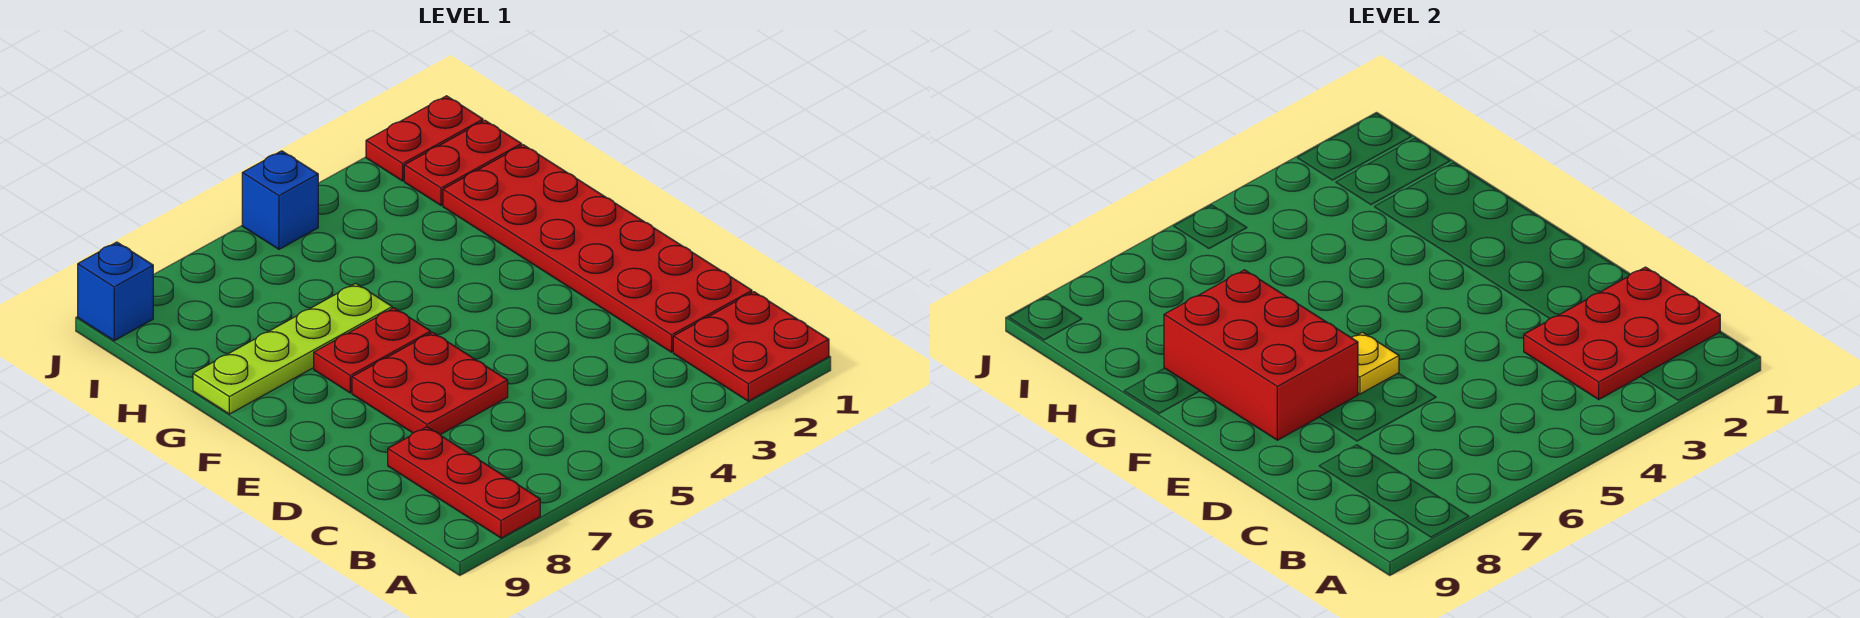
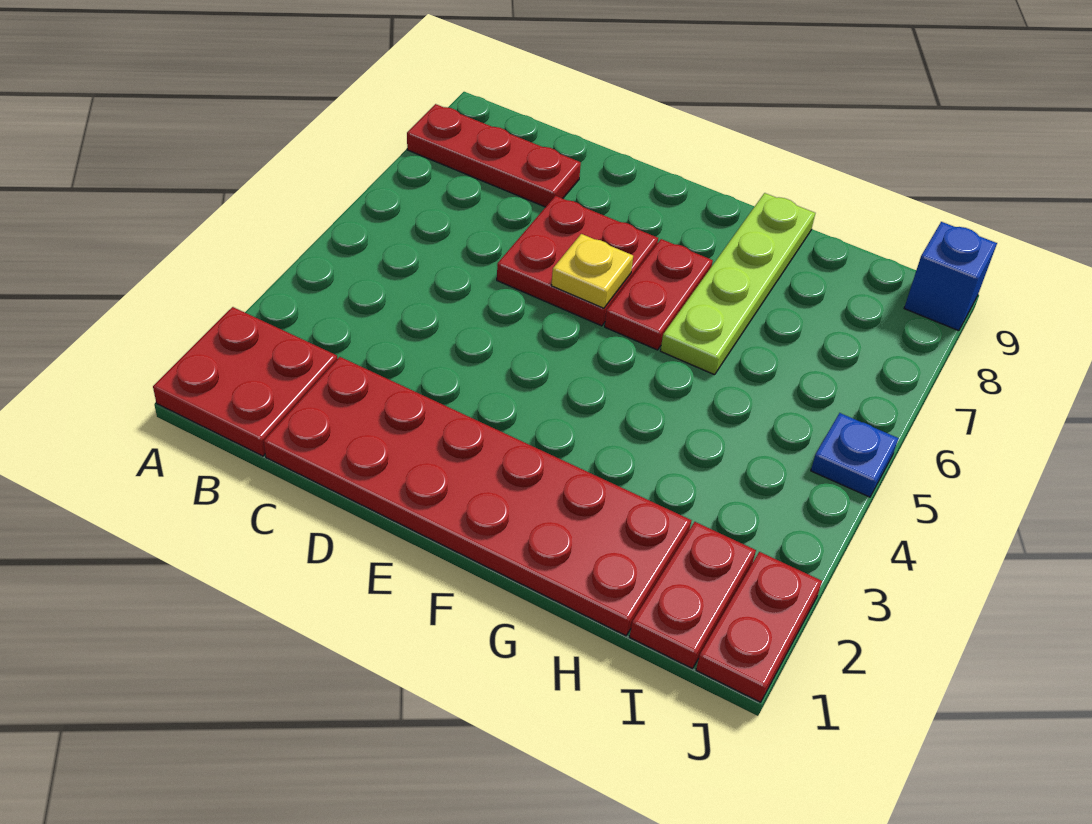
red 2x3 plate [1524,267,1720,399] -> none
red 2x3 brick [1164,270,1358,440] -> none
blue 1x1 brick [242,151,318,249] -> blue 1x1 plate [811,413,899,497]

